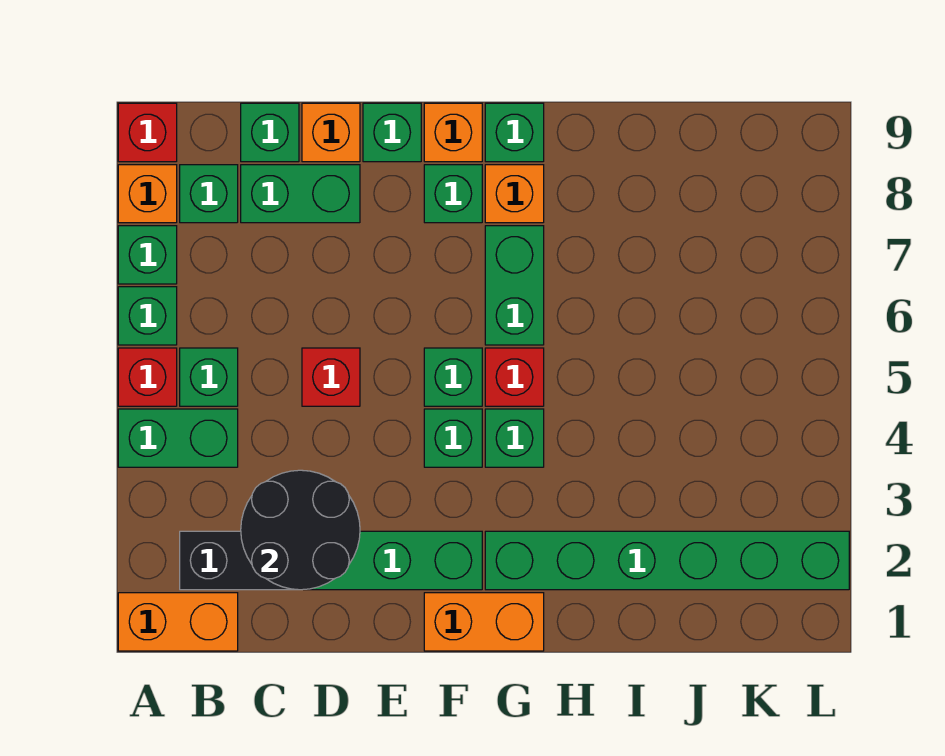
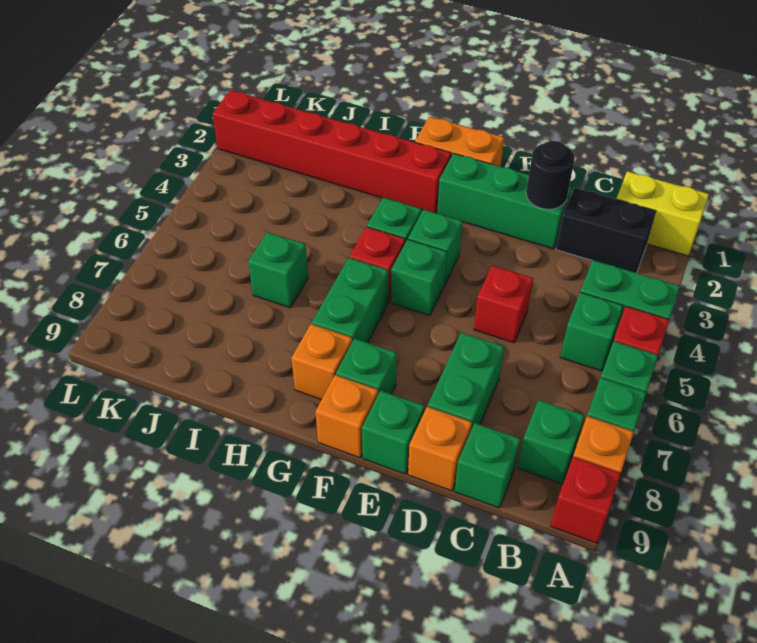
orange 1x2 brick [118,593,238,651] -> yellow 1x2 brick [616,171,709,256]
black 2x2 round brick [241,470,360,590] -> black 1x1 round brick [526,141,575,209]
green 1x2 brick [241,165,360,223] -> green 1x2 brick turned to [428,332,504,429]
green 1x6 brick [485,531,849,590] -> red 1x6 brick [213,90,451,213]
green 1x1 brick [485,103,544,162] -> green 1x1 brick moved to [248,232,308,308]

